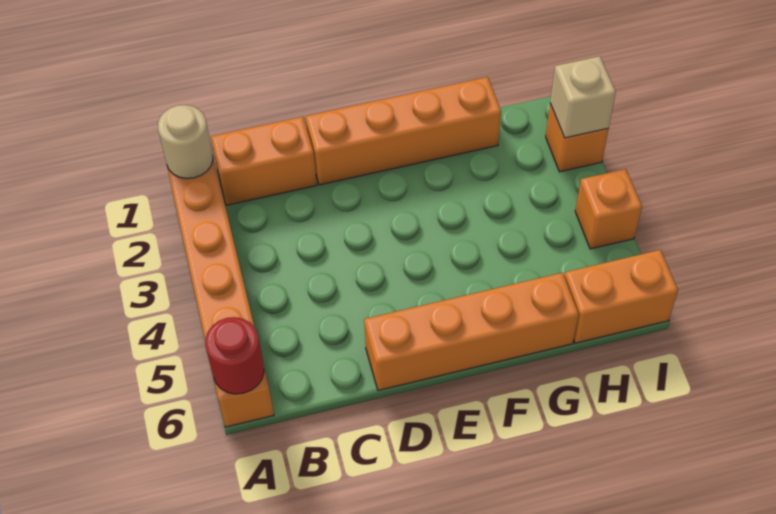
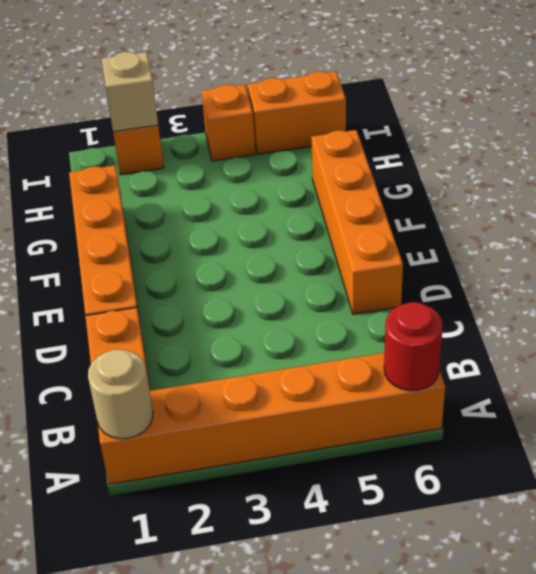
orange 1x2 brick [564,250,678,343] -> orange 1x2 brick turned to [248,71,346,154]

